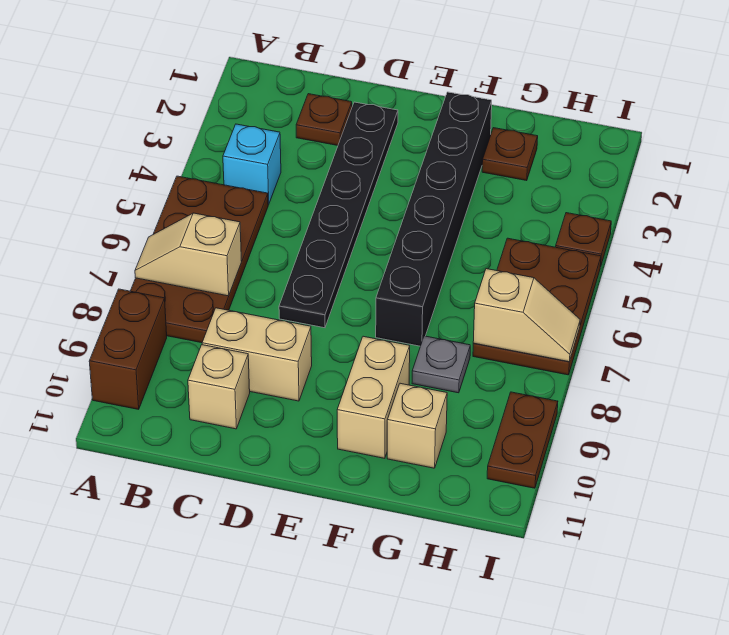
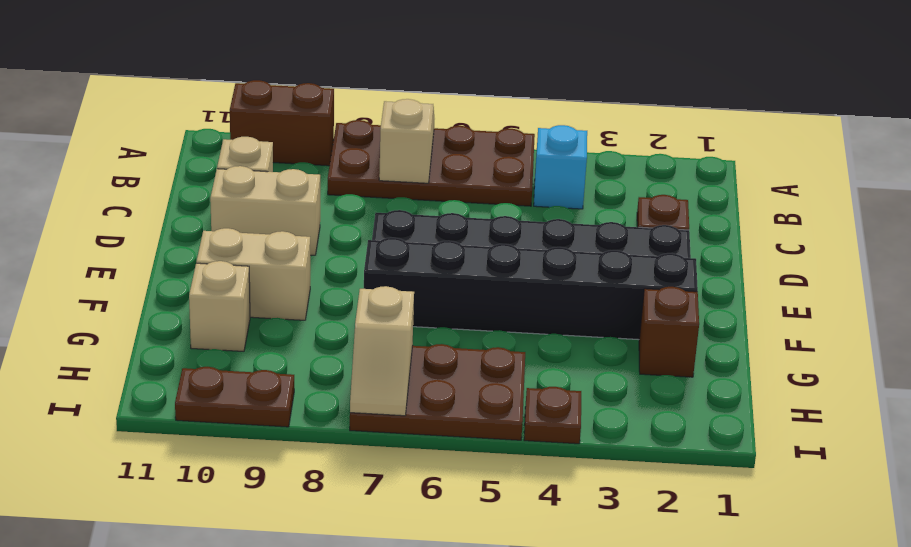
tan 1x2 brick [202,308,312,401] -> tan 1x2 brick turned to [210,166,320,255]
brown 1x1 plate [482,128,538,181] -> brown 1x1 brick [639,287,699,377]
grey 1x1 plate [412,336,470,393] -> none

